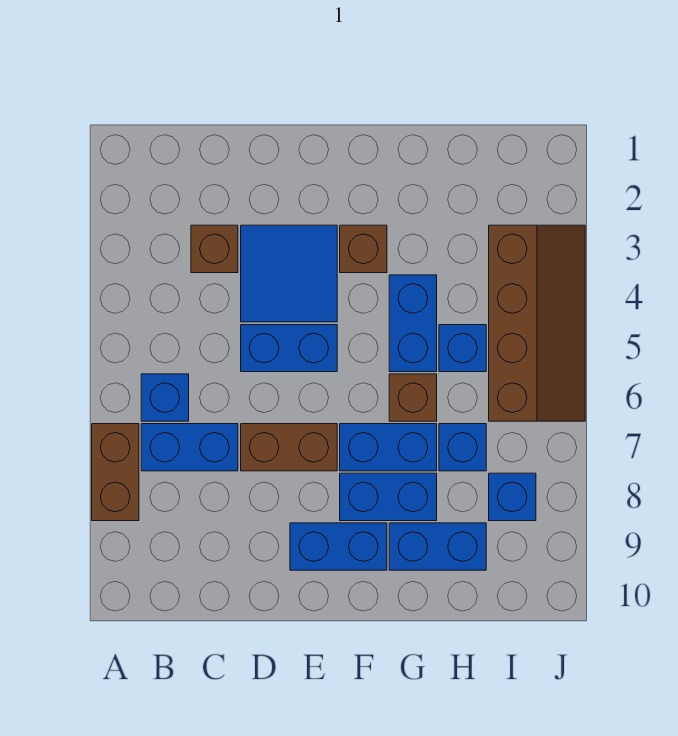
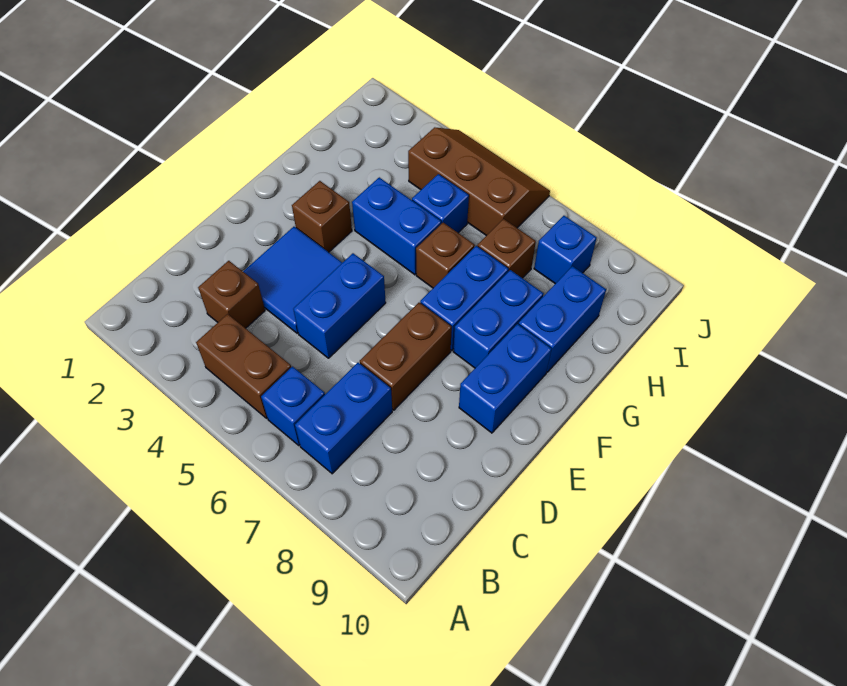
brown 1x2 brick [92,424,139,521] -> brown 1x2 brick moved to [196,314,291,418]
blue 1x1 brick [439,424,486,471] -> brown 1x1 brick [477,219,536,278]
brown 2x4 slope [489,225,585,421] -> brown 2x3 slope [408,127,550,236]

